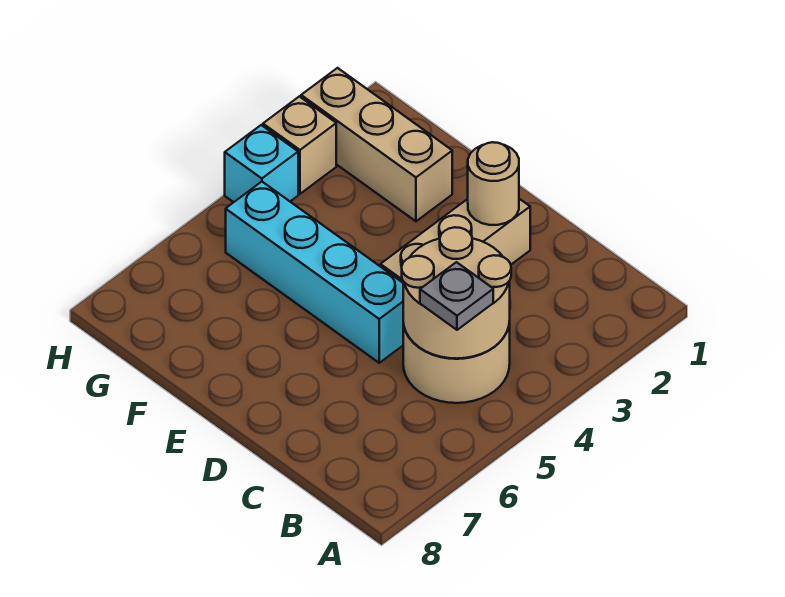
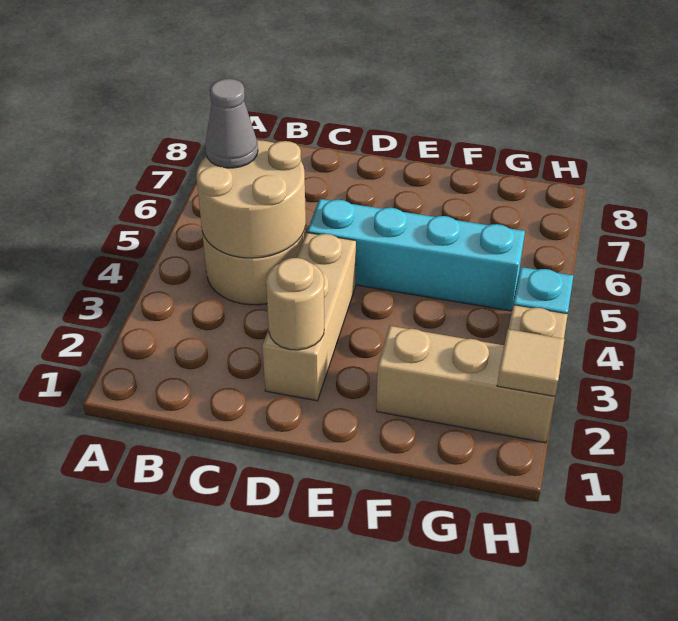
grey 1x1 plate [420,262,493,330] -> grey 1x1 cone [205,79,258,168]
none -> tan 1x1 tile [497,329,564,396]

